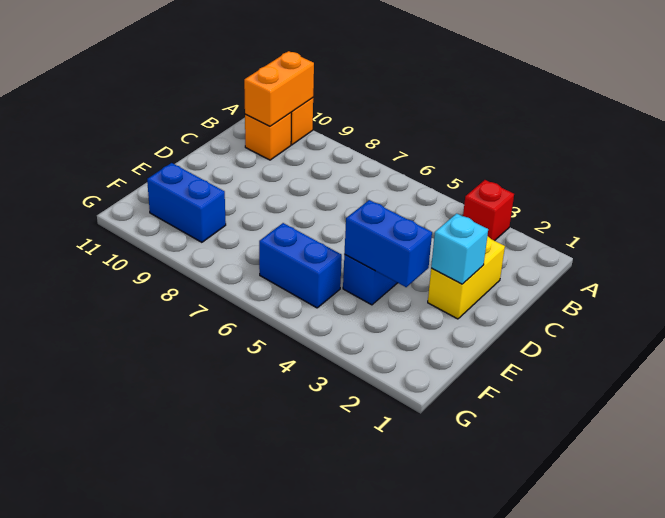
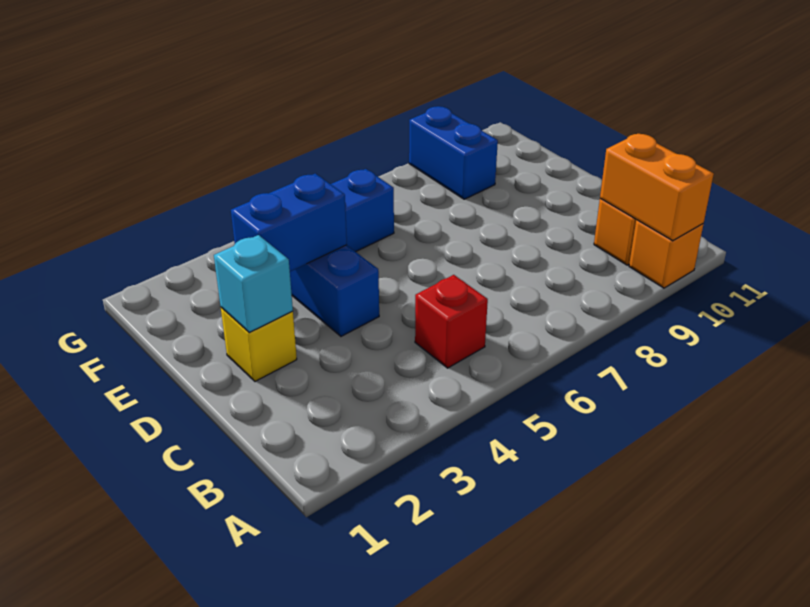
red 1x1 brick [463,180,514,241] -> red 1x1 brick moved to [415,275,488,368]
yellow 1x2 brick [428,236,505,319] -> yellow 1x1 brick [221,308,297,381]
blue 1x2 brick [147,163,226,242] -> blue 1x2 brick turned to [409,106,498,199]

